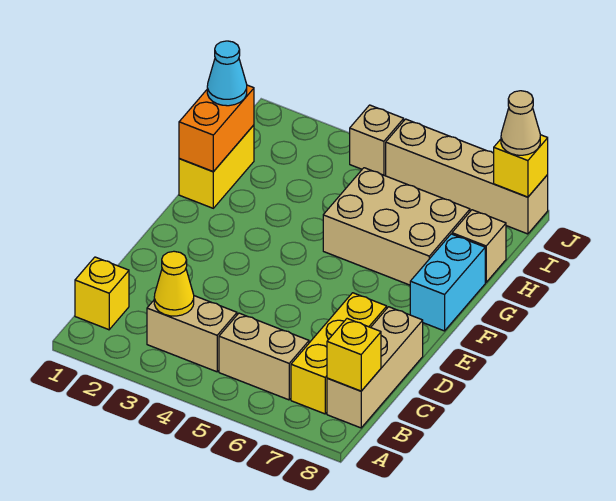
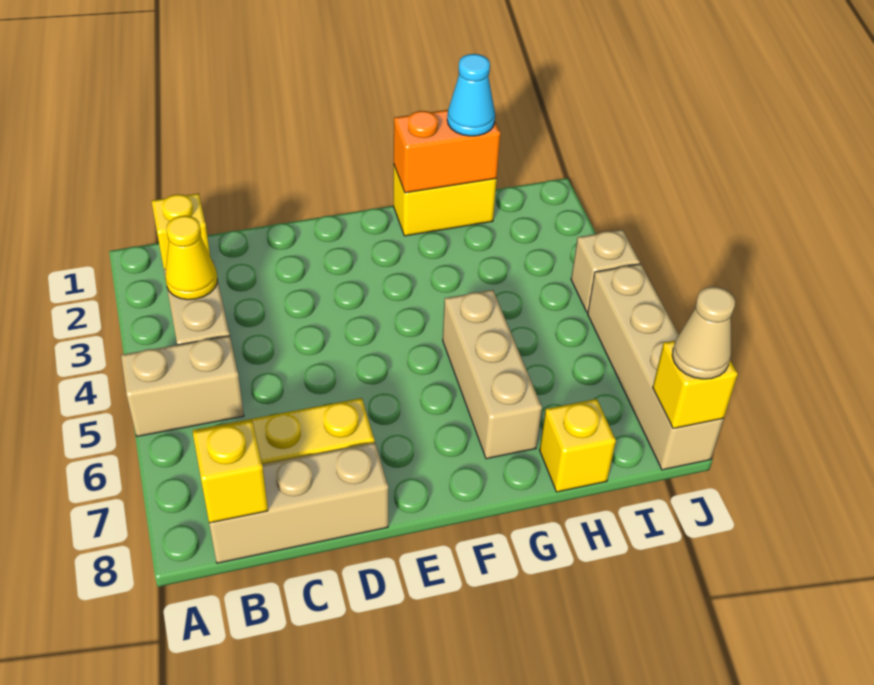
tan 1x2 brick [219,313,309,400] -> tan 1x2 brick turned to [121,336,244,436]
cyan 1x2 brick [410,234,485,331] -> none
tan 2x3 brick [323,168,470,285] -> tan 1x3 brick [443,290,542,459]
tan 1x1 brick [452,210,506,282] -> yellow 1x1 brick [540,399,616,492]

